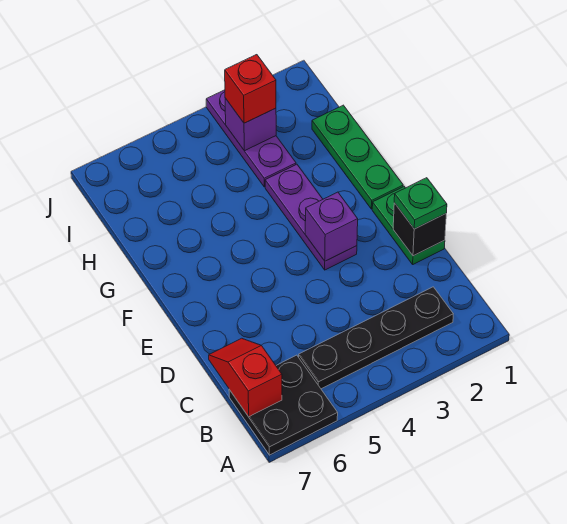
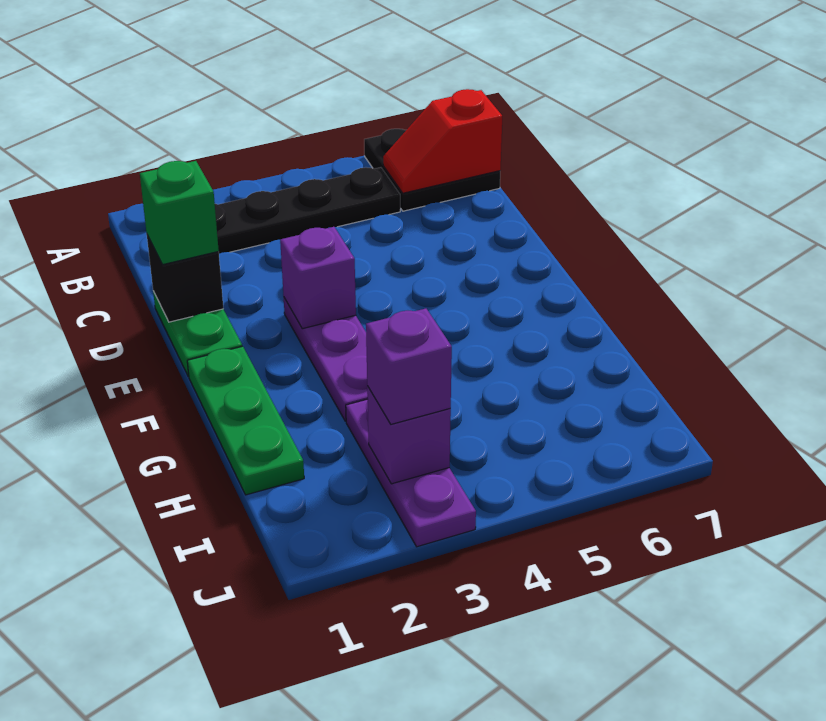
red 1x2 slope [209,338,282,417] -> red 1x2 slope turned to [383,89,502,193]
green 1x1 plate [394,178,447,229] -> green 1x1 brick [140,161,219,264]
red 1x1 brick [225,55,276,123] -> purple 1x1 brick [366,308,452,424]

